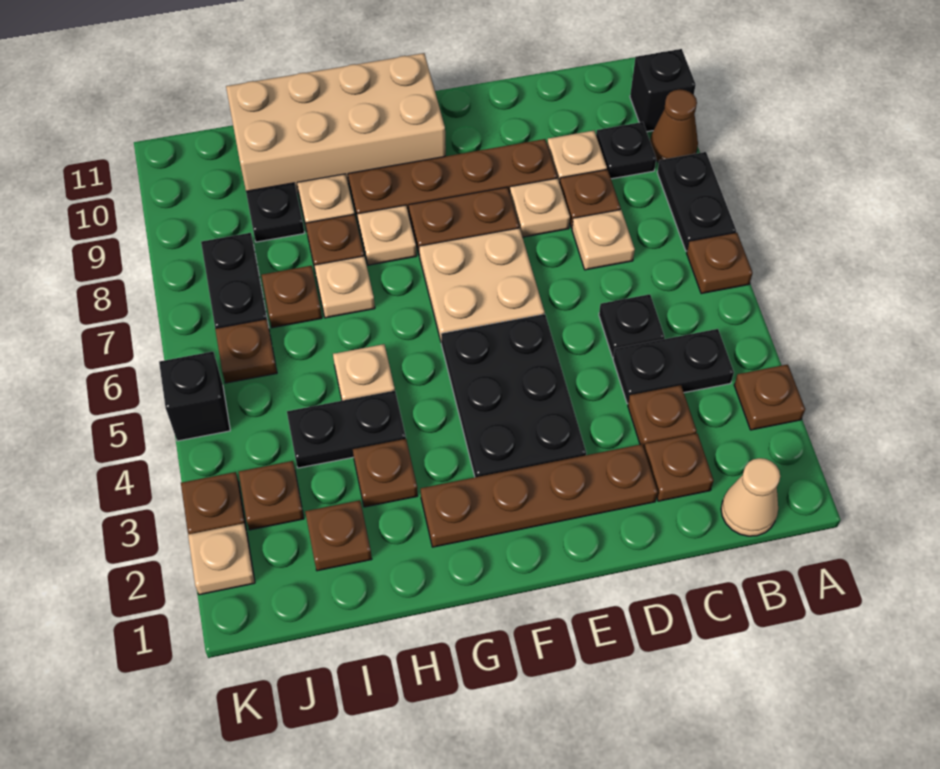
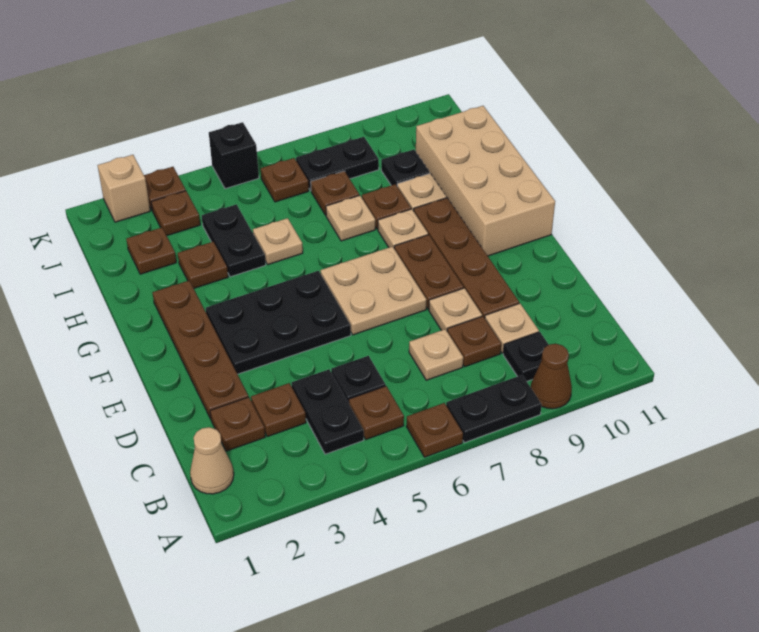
brown 1x1 plate [734,364,805,430] -> brown 1x1 plate moved to [349,386,404,439]
black 1x1 brick [630,49,696,132] -> none
tan 1x1 plate [188,523,255,595] -> tan 1x1 brick [98,155,150,222]

